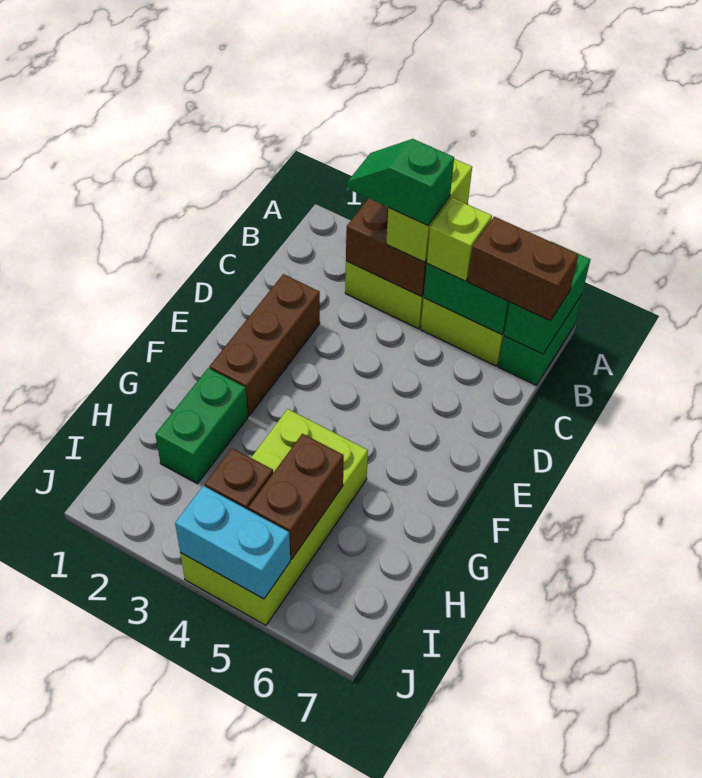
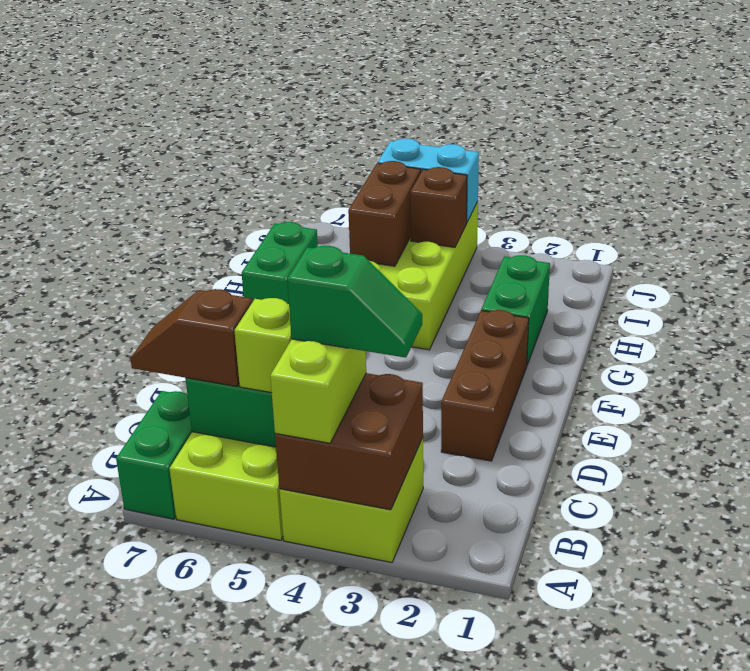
green 1x2 brick [504,242,590,354] -> green 1x2 brick moved to [242,222,318,304]
brown 1x2 brick [468,217,578,321] -> brown 1x2 slope [130,289,252,386]

